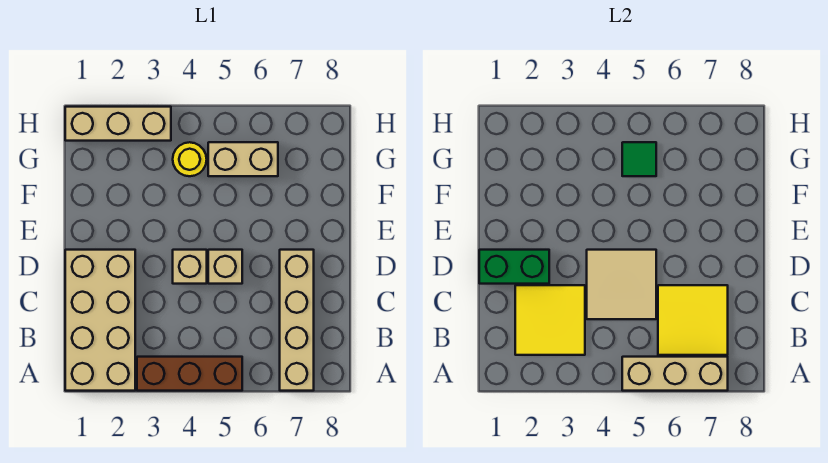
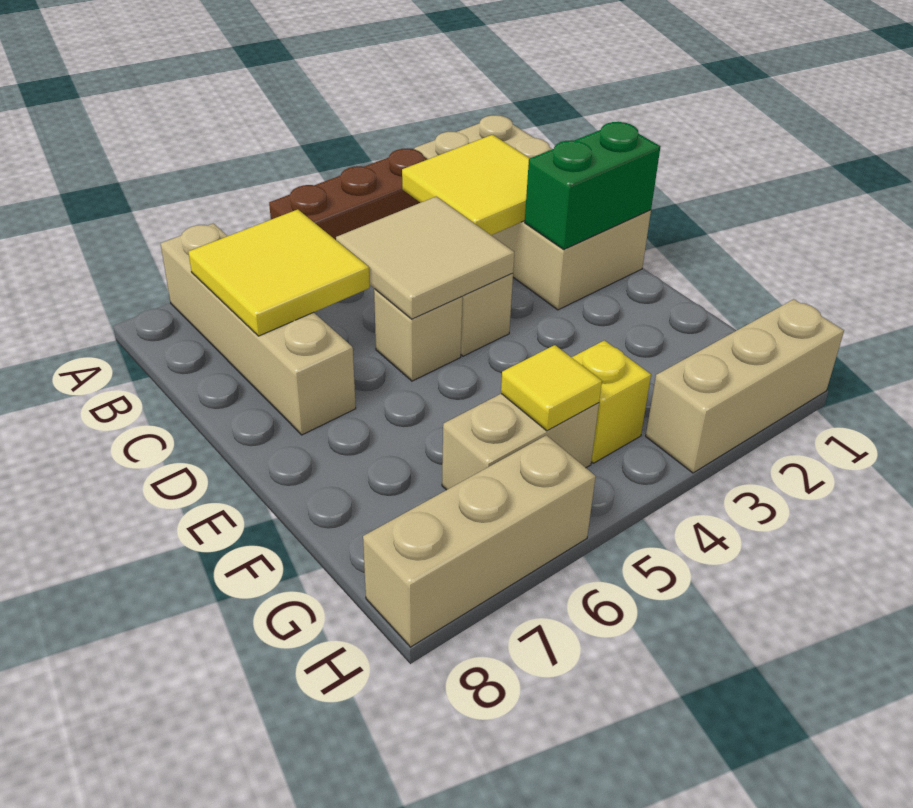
tan 1x3 brick [622,357,728,391] -> tan 1x3 brick moved to [363,435,596,647]
yellow 1x1 round brick [173,142,207,176] -> yellow 1x1 brick [572,340,651,463]
green 1x1 tile [622,142,656,176] -> yellow 1x1 tile [501,345,602,431]

